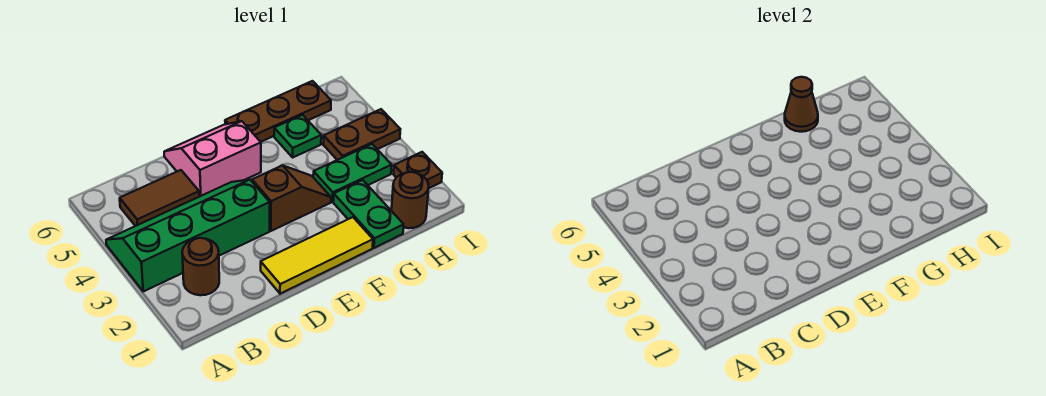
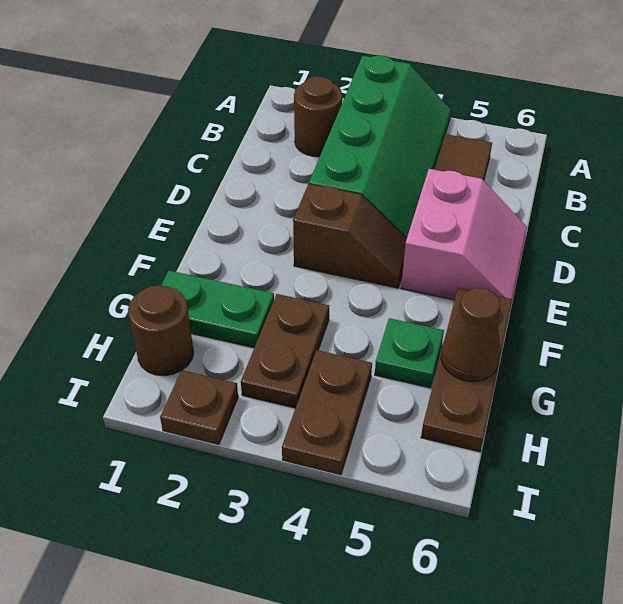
yellow 1x3 tile [261,217,373,294] -> none
brown 1x2 slope [252,165,331,231] -> brown 1x2 slope turned to [293,184,407,288]
green 1x2 plate [313,144,392,202] -> brown 1x2 plate [241,294,329,408]

